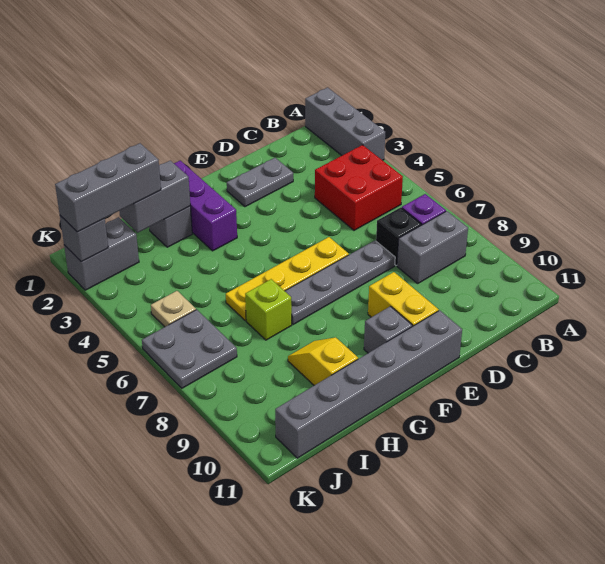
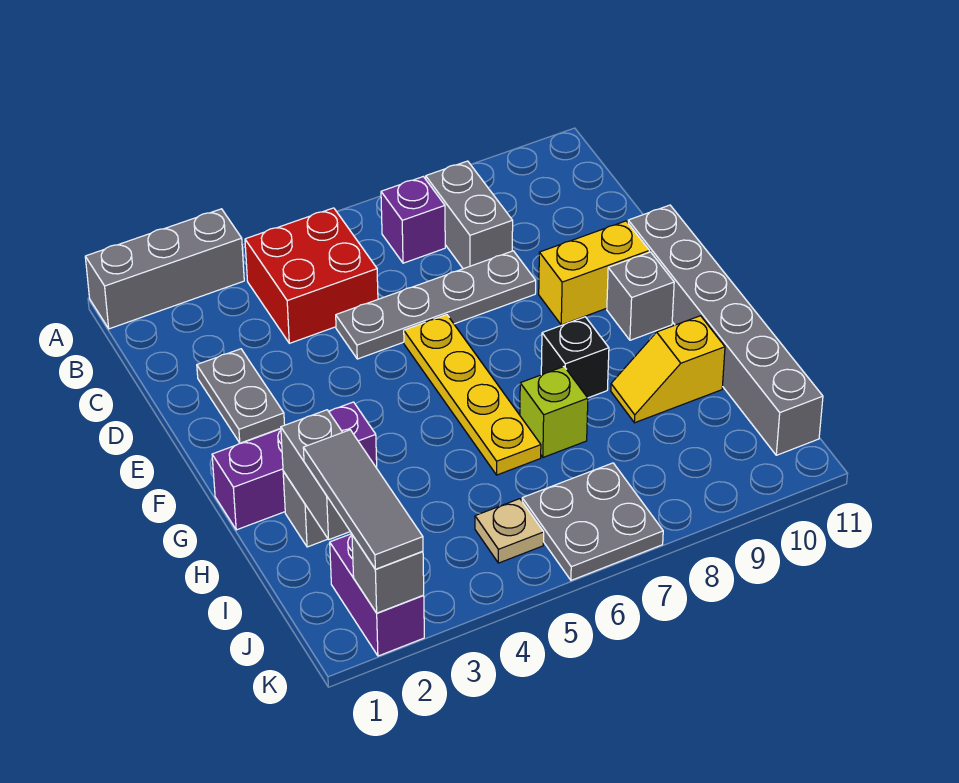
black 1x1 brick [376,207,421,265] -> black 1x1 brick moved to [541,317,609,398]
grey 1x4 plate [285,241,395,325] -> grey 1x4 plate turned to [336,251,536,359]
grey 1x3 brick [55,143,161,232] -> grey 1x3 tile [303,430,423,569]
grey 1x2 brick [64,217,139,290] -> purple 1x2 brick [330,534,424,656]

